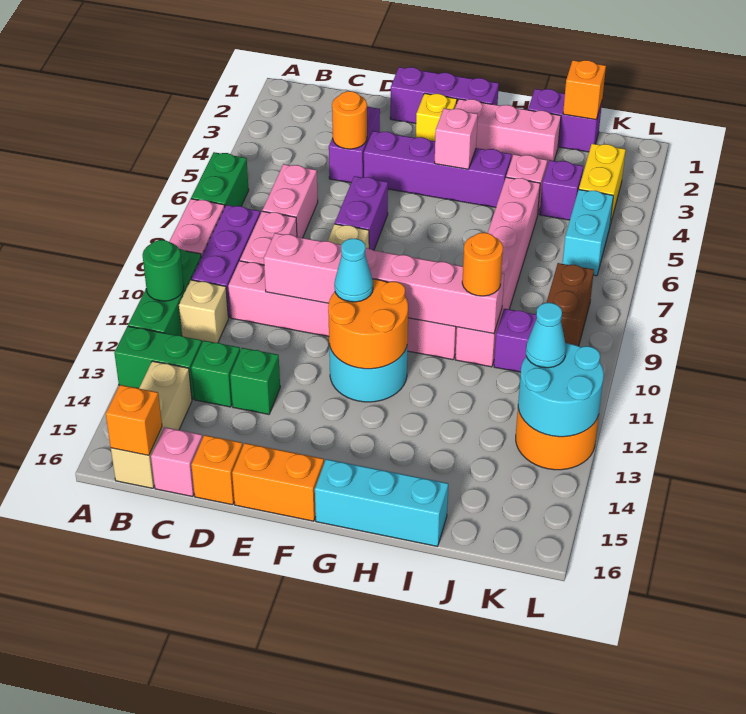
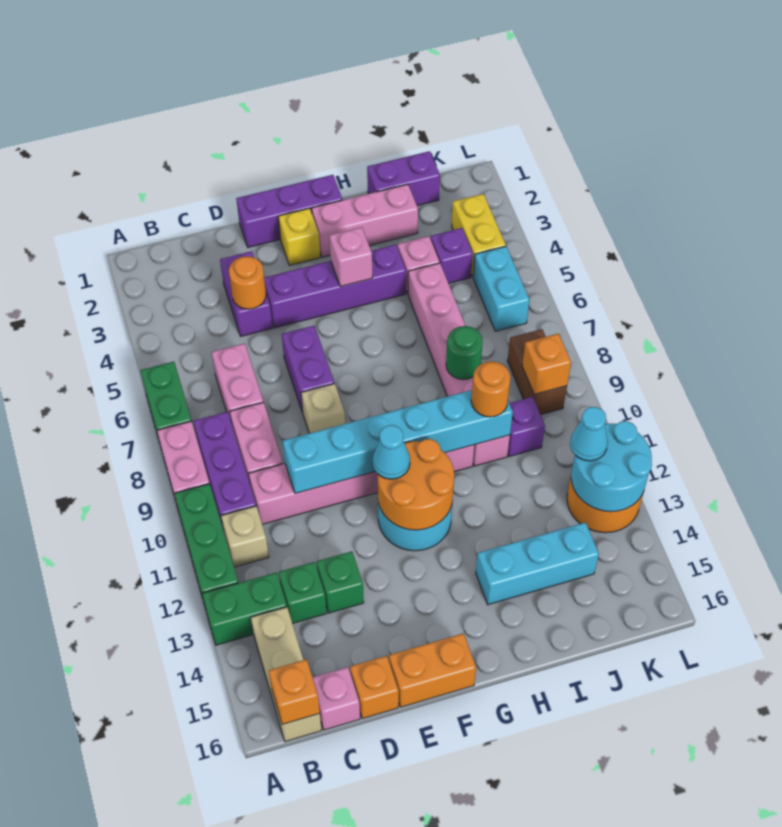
green 1x1 round brick [143,240,184,301] -> green 1x1 round brick moved to [446,326,483,380]
pink 1x6 brick [264,233,504,334] -> cyan 1x6 brick [283,390,513,493]
cyan 1x3 brick [315,459,448,546] -> cyan 1x3 brick moved to [476,522,599,605]
orange 1x1 brick [563,60,606,120] -> orange 1x1 brick moved to [522,334,571,394]

